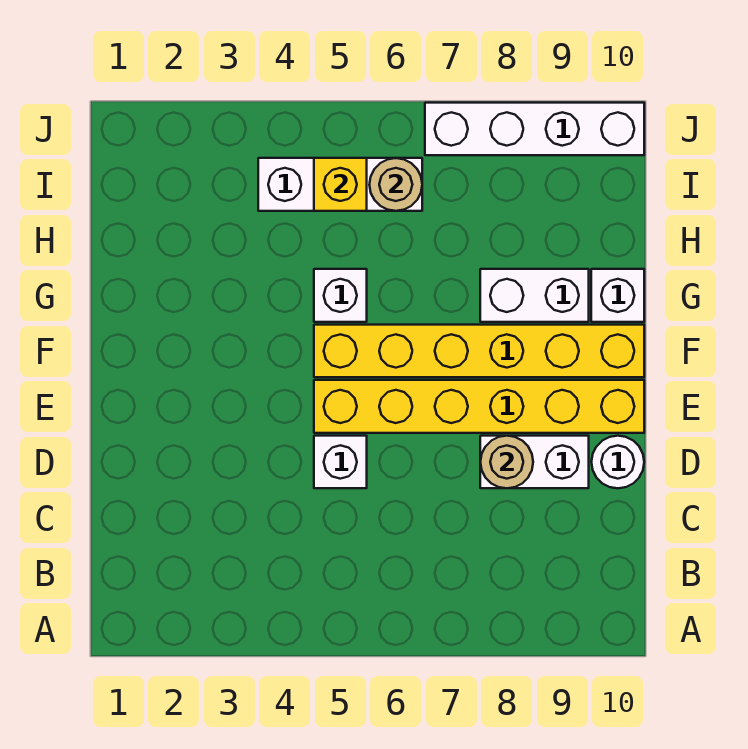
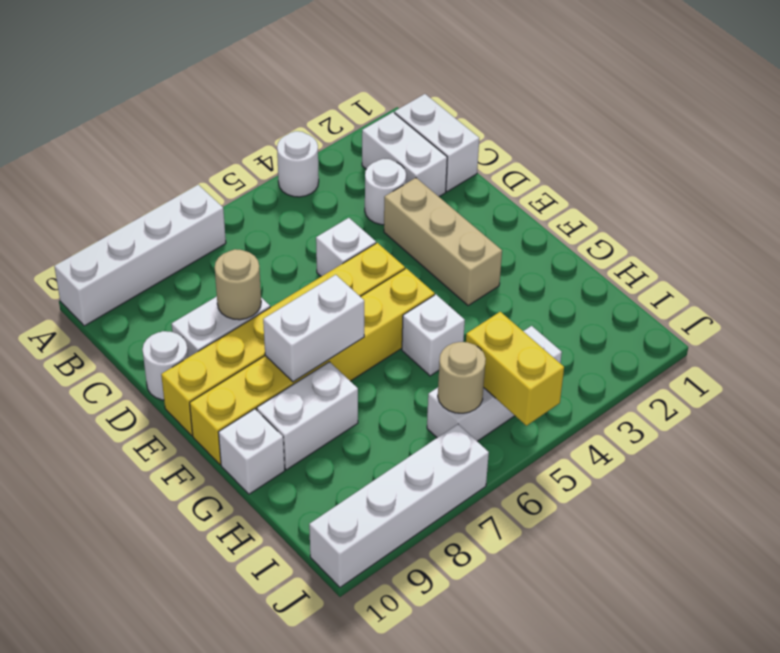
none -> white 1x1 round brick [277,131,319,197]
none -> white 1x4 brick [54,185,226,326]
none -> white 1x2 brick [395,94,479,191]
none -> white 1x2 brick [362,112,447,197]
none -> white 1x1 round brick [365,159,406,225]
none -> tan 1x3 brick [384,178,502,306]
none -> white 1x2 brick [263,275,364,382]
yellow 1x1 brick [314,158,367,211] -> yellow 1x2 brick [466,312,564,426]

